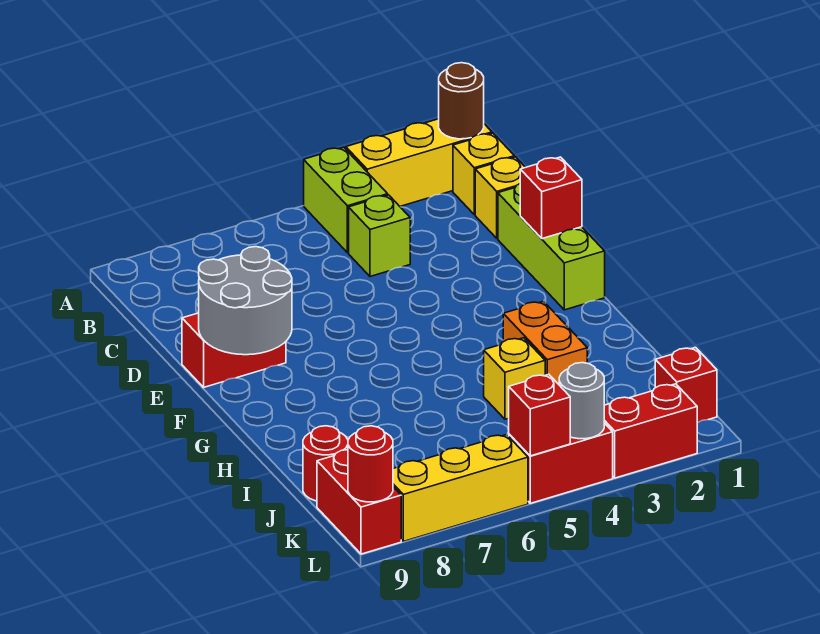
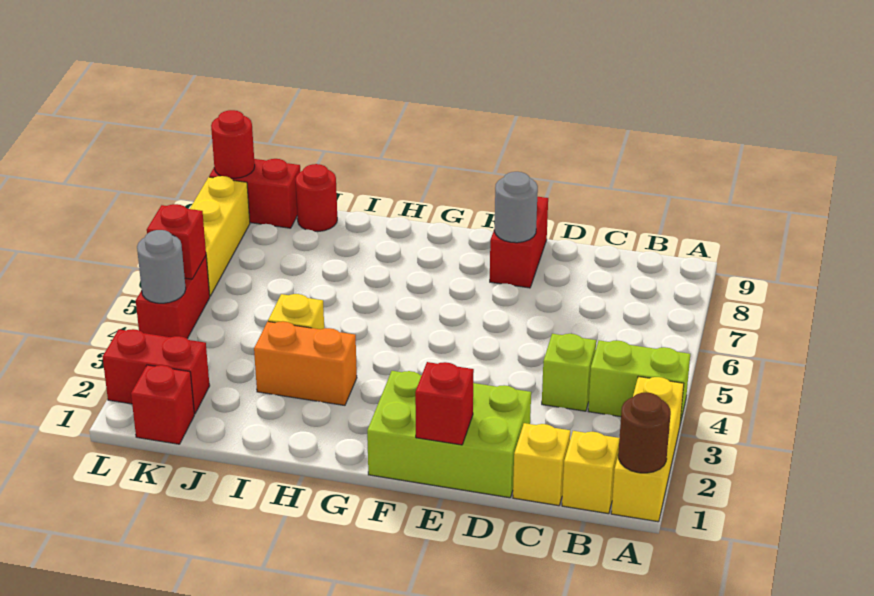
lime 1x3 brick [498,184,605,310] -> lime 2x3 brick [367,371,531,498]
grey 2x2 round brick [199,247,292,355] -> grey 1x1 round brick [494,172,538,243]
red 1x2 brick [604,384,697,478] -> red 1x2 brick turned to [103,329,210,414]

